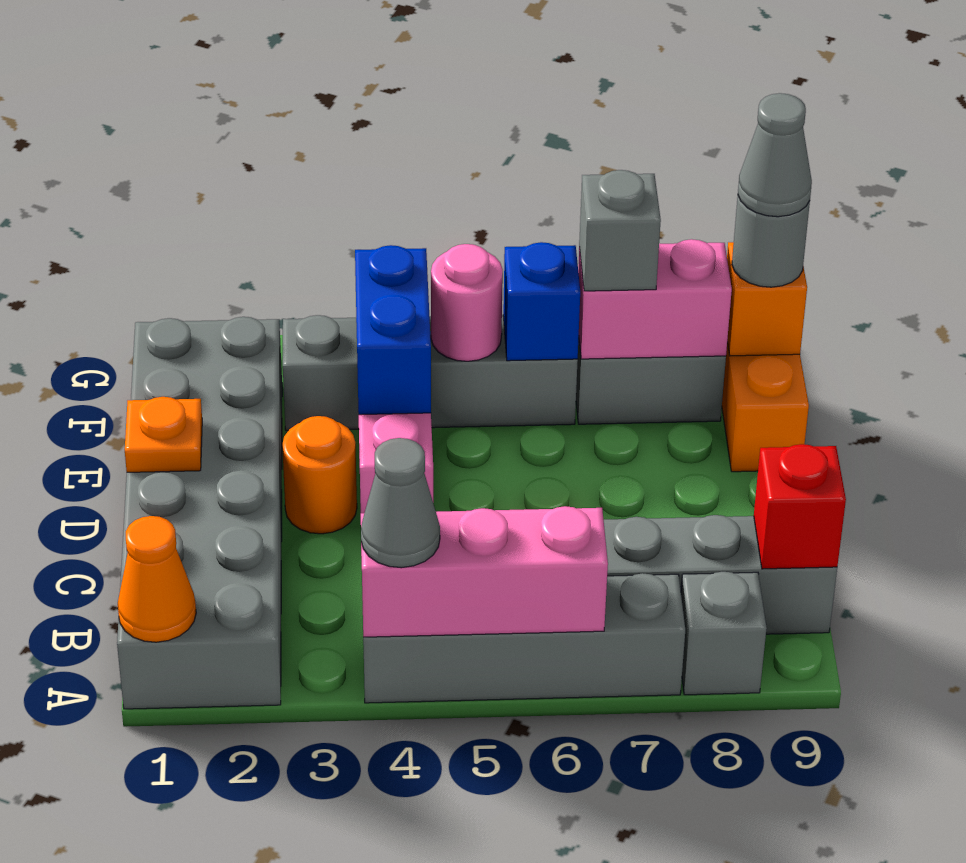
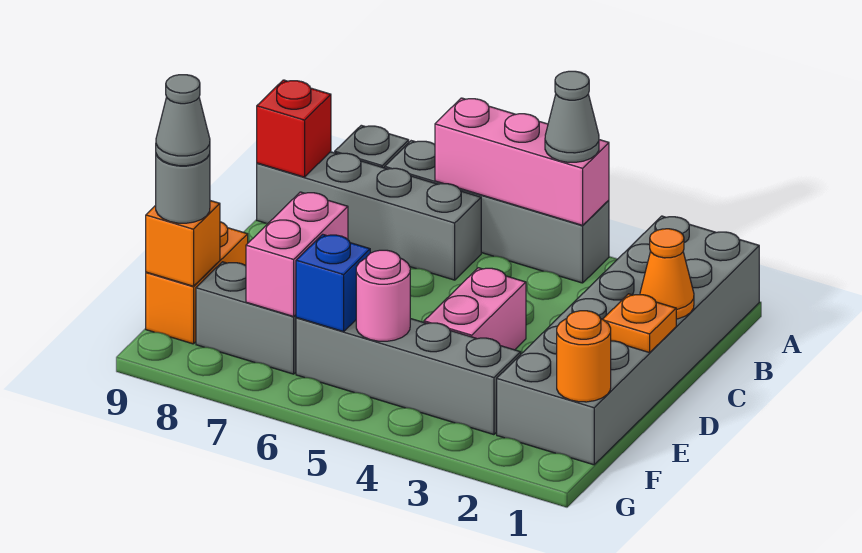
orange 1x1 cone [118,516,196,642] -> orange 1x1 cone moved to [640,229,694,319]
orange 1x1 round brick [282,416,357,534] -> orange 1x1 round brick moved to [557,311,611,402]
blue 1x2 brick [355,245,431,415] -> none
pink 1x2 brick [578,239,732,359] -> pink 1x2 brick turned to [246,192,348,316]
grey 1x1 brick [579,170,661,291] -> none

